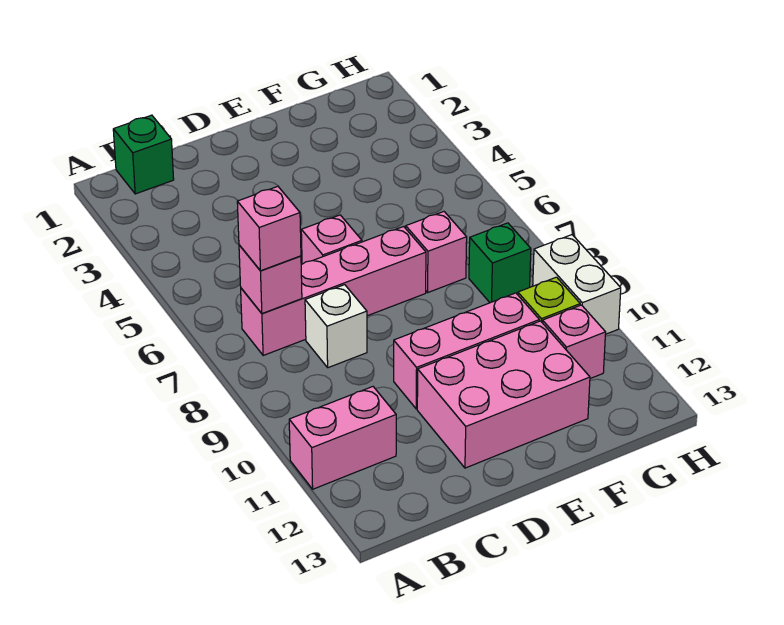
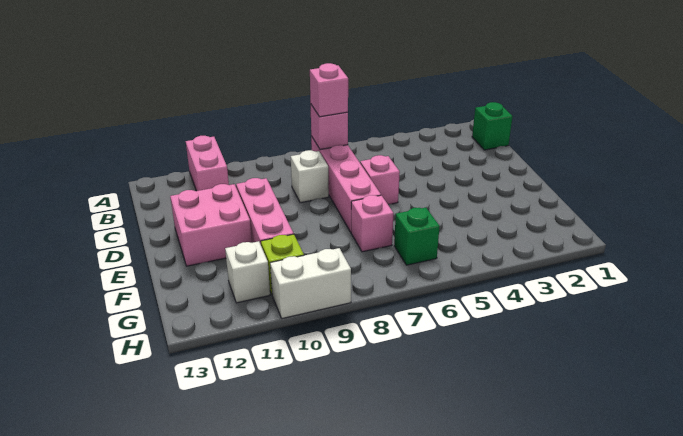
pink 2x3 brick [417,321,590,468] -> pink 2x2 brick [170,184,252,266]
green 1x1 brick [469,223,531,303] -> green 1x1 brick moved to [394,208,440,265]
pink 1x1 brick [543,305,606,379] -> white 1x1 brick [225,241,270,303]

